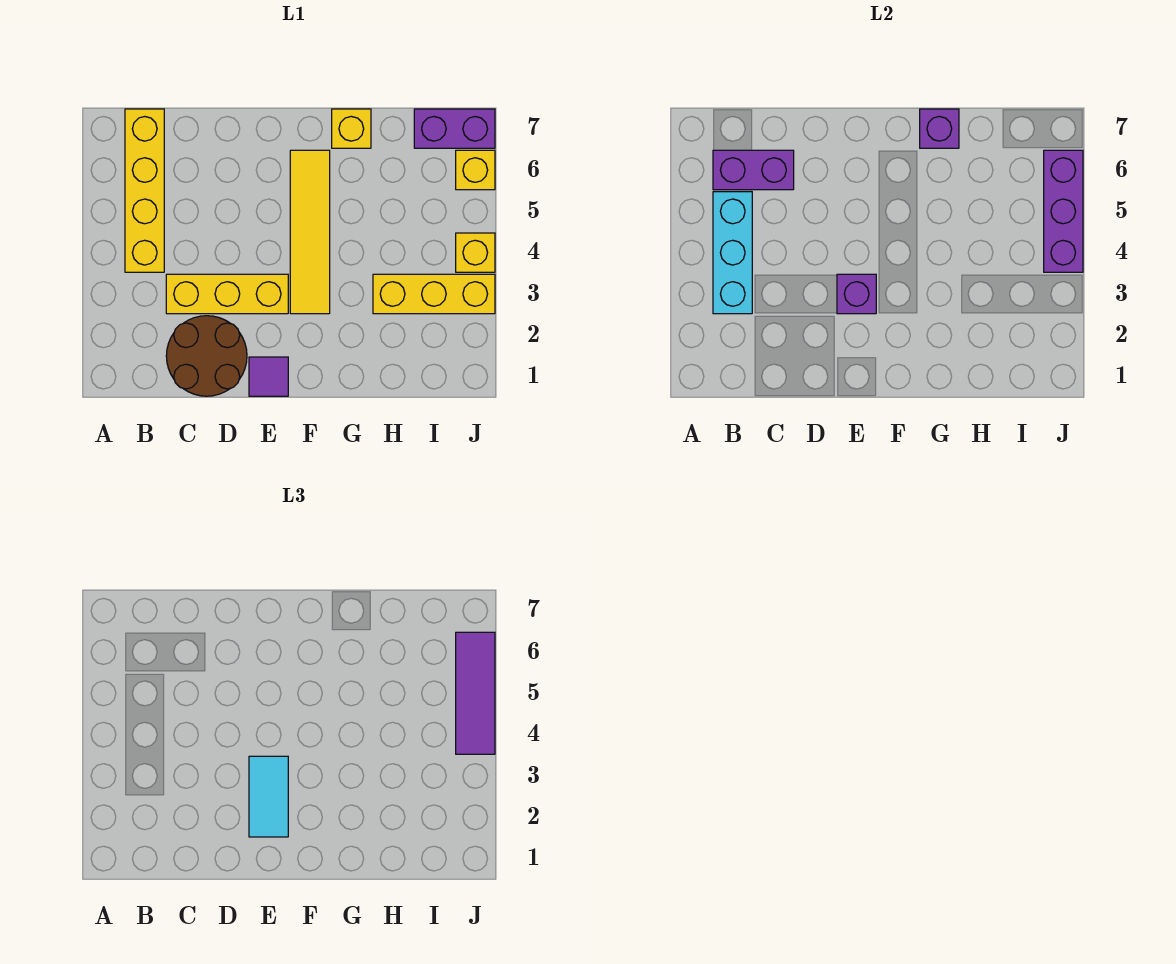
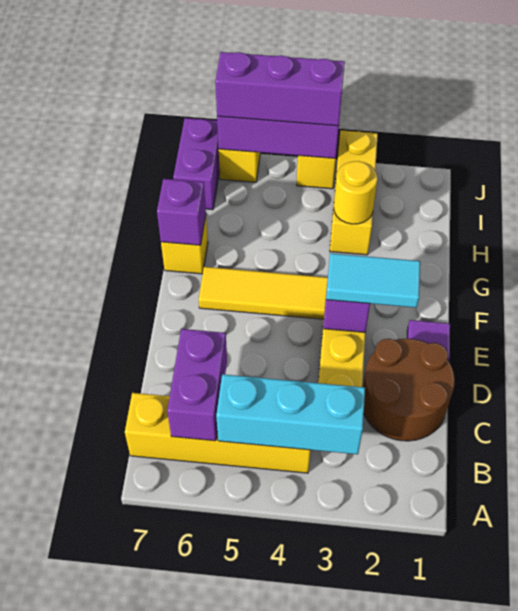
none -> yellow 1x1 round brick [334,161,378,224]
purple 1x3 tile [456,632,495,754] -> purple 1x3 brick [215,52,345,126]

